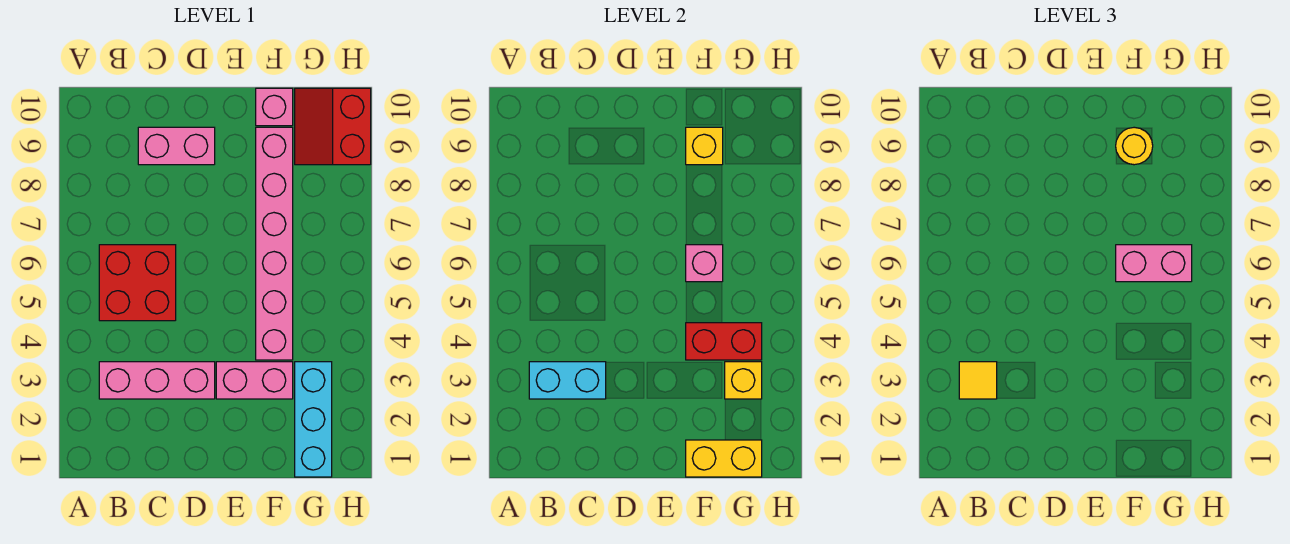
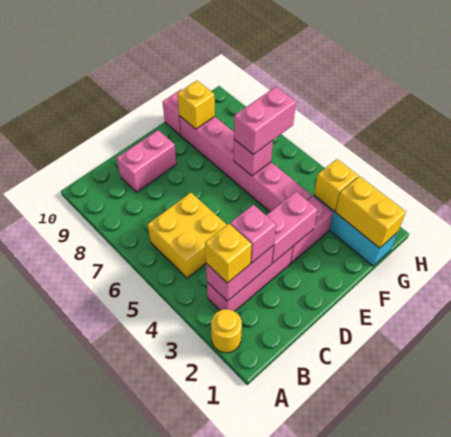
cyan 1x2 brick [529,362,606,399] -> pink 1x2 brick [206,246,273,301]
yellow 1x1 tile [959,362,997,399] -> yellow 1x1 brick [205,224,252,283]
red 2x2 brick [99,245,176,321] -> yellow 2x2 brick [148,193,227,278]
none -> pink 1x1 brick [230,205,276,263]
none -> pink 1x2 brick [266,192,317,263]
yellow 1x2 brick [686,440,762,477] -> yellow 1x2 brick turned to [336,176,406,248]
red 1x2 brick [686,323,762,360] -> none
yellow 1x1 round brick [1116,127,1153,165] -> yellow 1x1 round brick moved to [211,309,242,353]
red 2x2 slope [295,88,371,165] -> none

